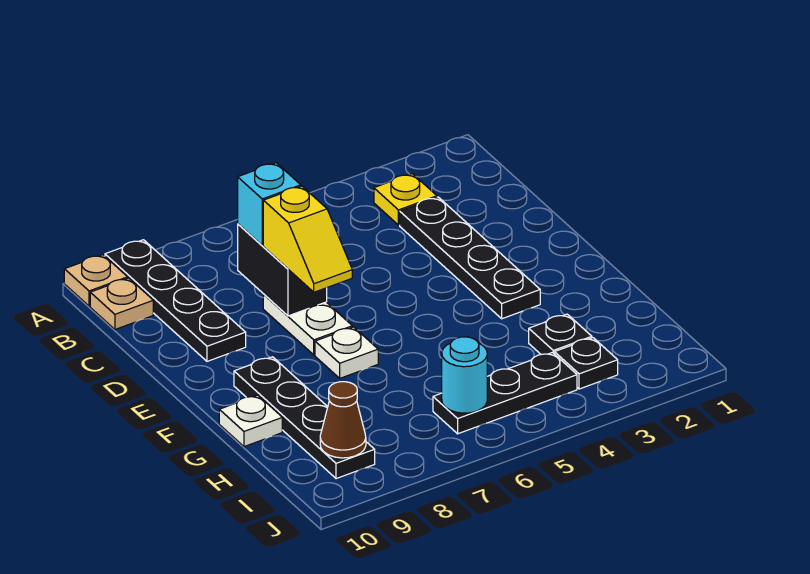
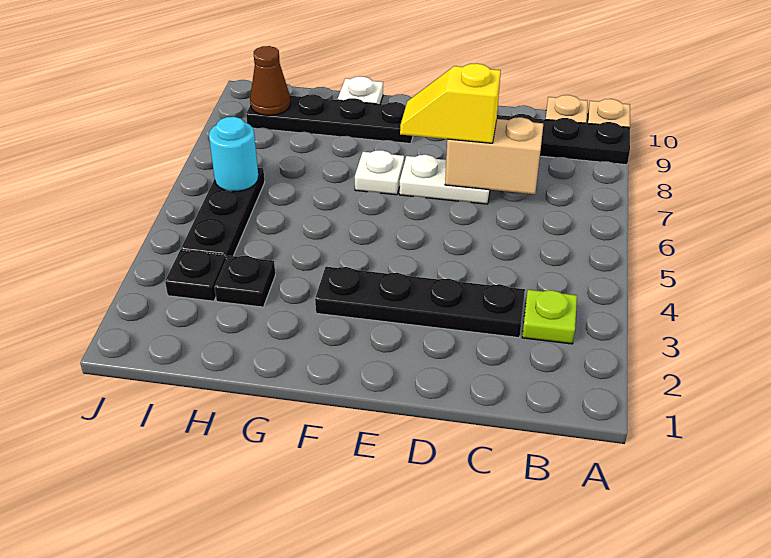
yellow 1x1 plate [374,174,437,225] -> lime 1x1 plate [522,290,577,344]
black 1x2 brick [238,224,327,316] -> tan 1x2 brick [445,117,543,194]
cyan 1x1 brick [238,163,301,245] -> none

